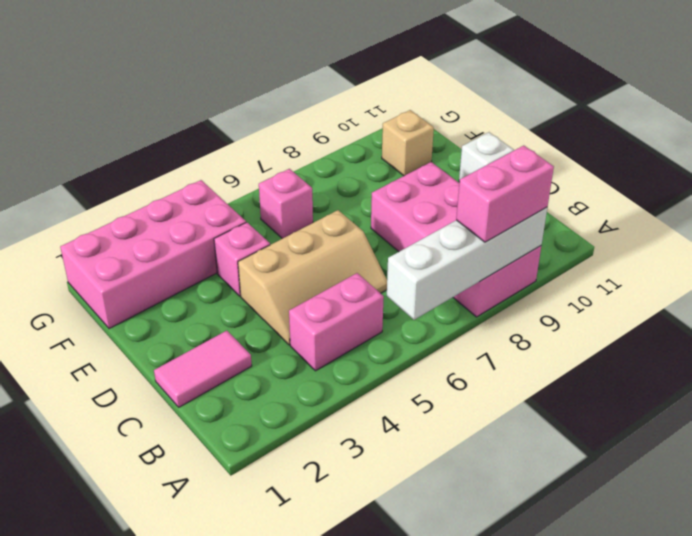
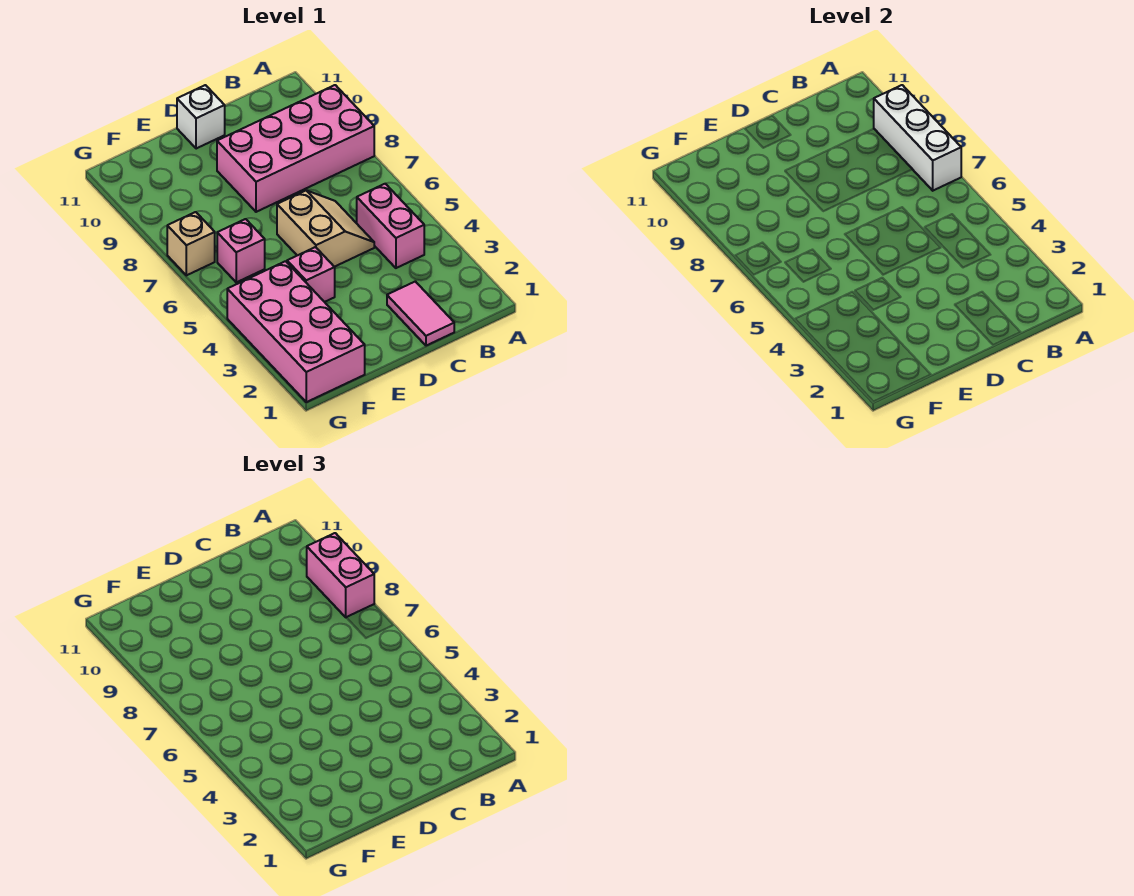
white 1x4 brick [387,207,547,320] -> white 1x3 brick [874,85,961,191]
tan 2x3 slope [238,210,387,345] -> tan 2x2 slope [277,190,374,267]
tan 1x1 brick [382,110,434,176] -> tan 1x1 brick moved to [167,212,215,275]

